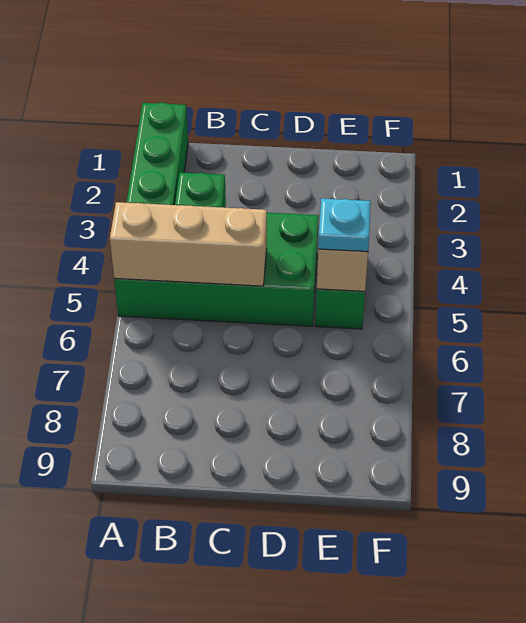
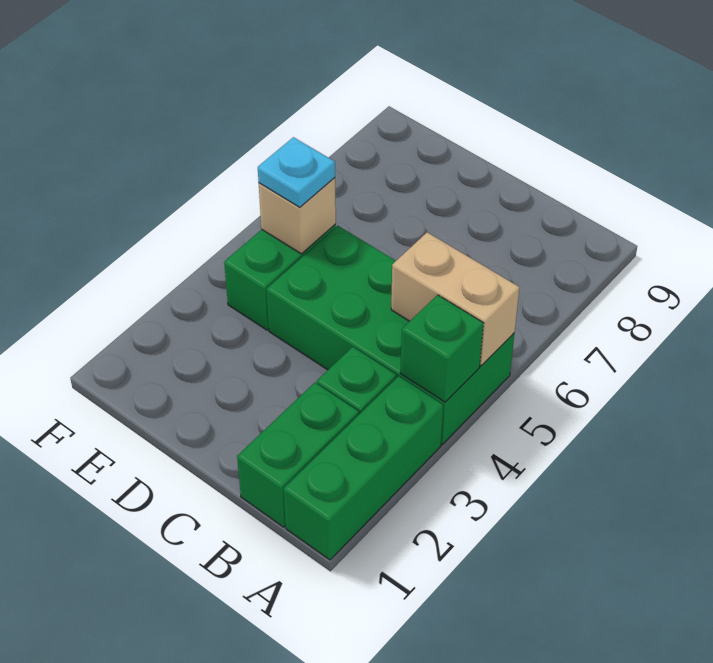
none -> green 1x1 brick [400,295,483,402]
tan 1x3 brick [110,202,267,286] -> tan 1x2 brick [391,232,520,366]
none -> green 1x2 brick [237,383,359,527]

